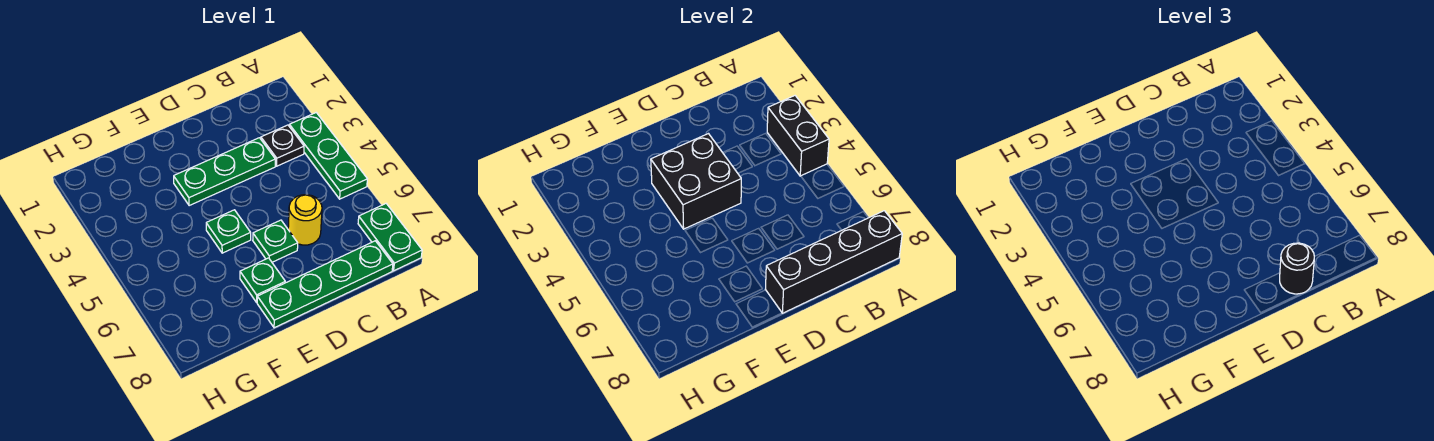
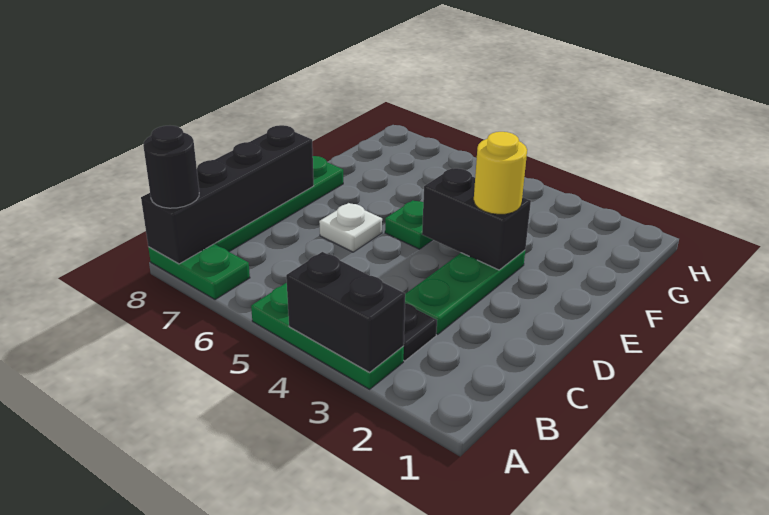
yellow 1x1 round brick [288,195,322,245] -> yellow 1x1 round brick moved to [474,132,527,214]
black 1x1 round brick [1280,243,1314,294] -> black 1x1 round brick moved to [143,126,199,208]
black 2x2 brick [651,134,741,229] -> black 1x2 brick [422,168,531,270]
green 1x1 plate [253,220,298,262] -> white 1x1 plate [319,203,382,252]
green 1x1 plate [240,258,285,302] -> none

